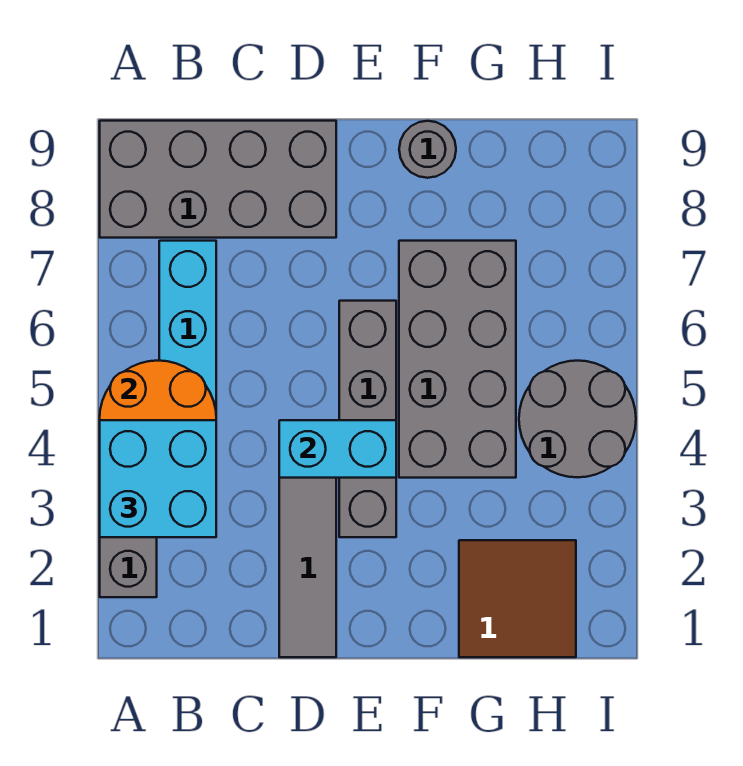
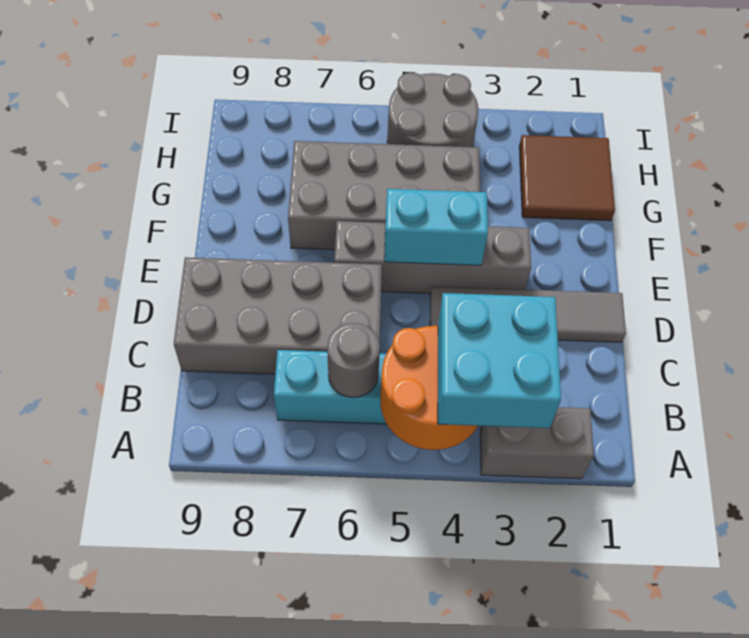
grey 2x4 brick [100,121,336,238] -> grey 2x4 brick turned to [174,257,382,374]
cyan 1x2 brick [279,420,396,478] -> cyan 1x2 brick turned to [384,189,488,266]
grey 1x1 round brick [399,121,456,178] -> grey 1x1 round brick moved to [327,323,380,397]

